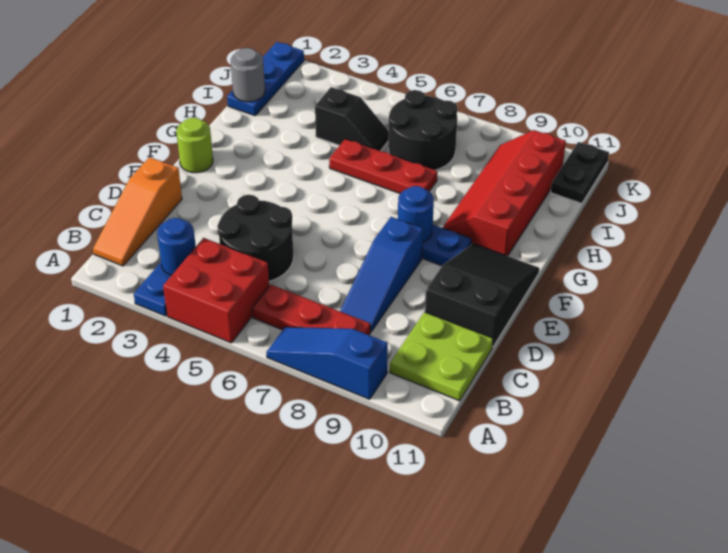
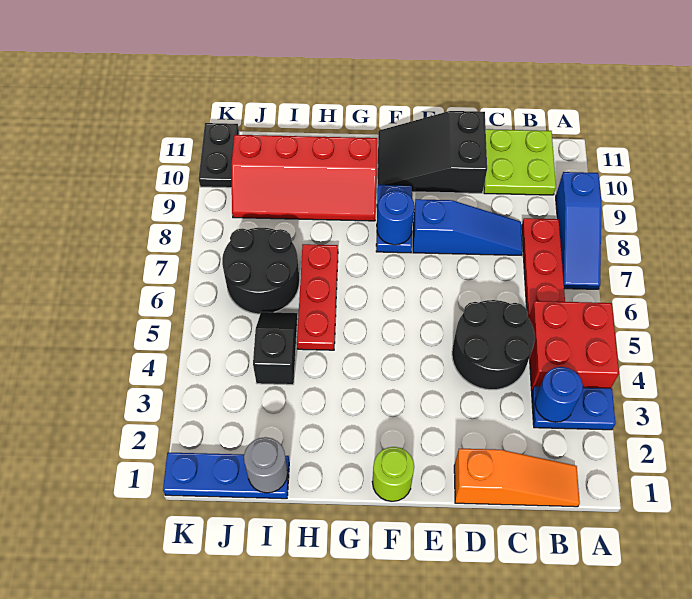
black 1x2 plate [551,142,609,204] -> black 1x2 plate turned to [199,123,239,188]

